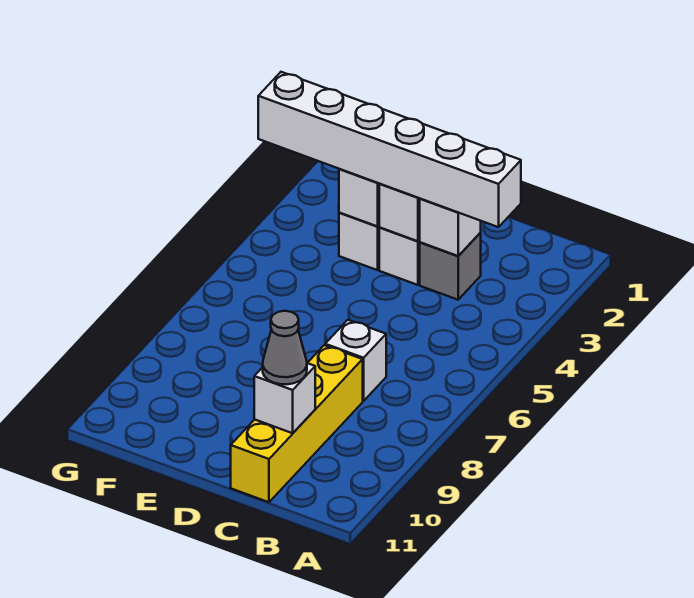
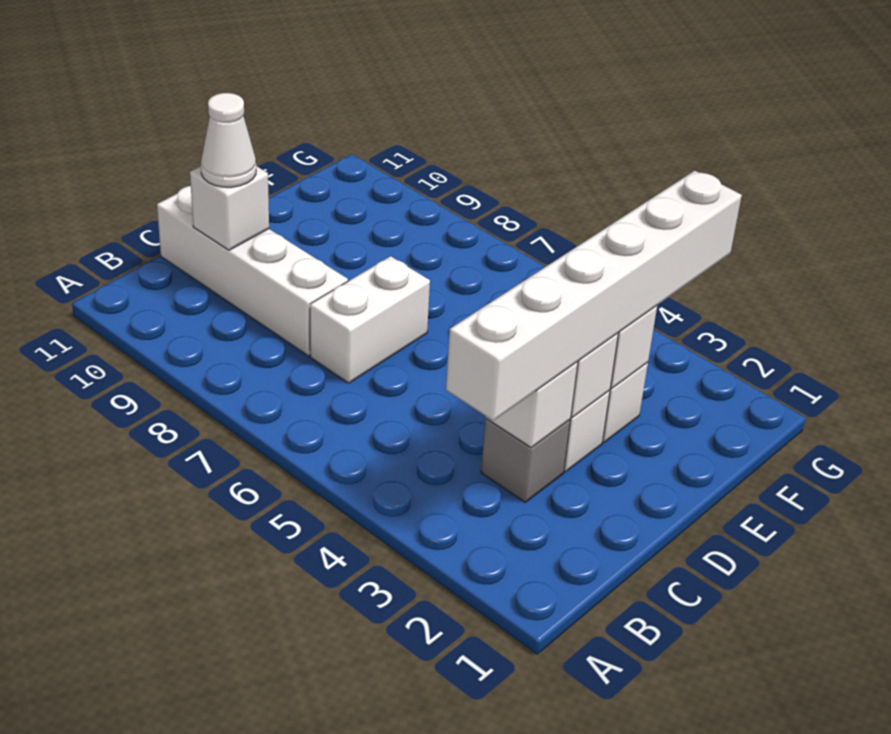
white 1x1 brick [325,320,386,401] -> white 1x2 brick [310,256,430,383]
yellow 1x4 brick [231,345,363,502] -> white 1x4 brick [157,186,348,356]
grey 1x1 cone [263,311,307,384] -> white 1x1 cone [201,93,256,187]

